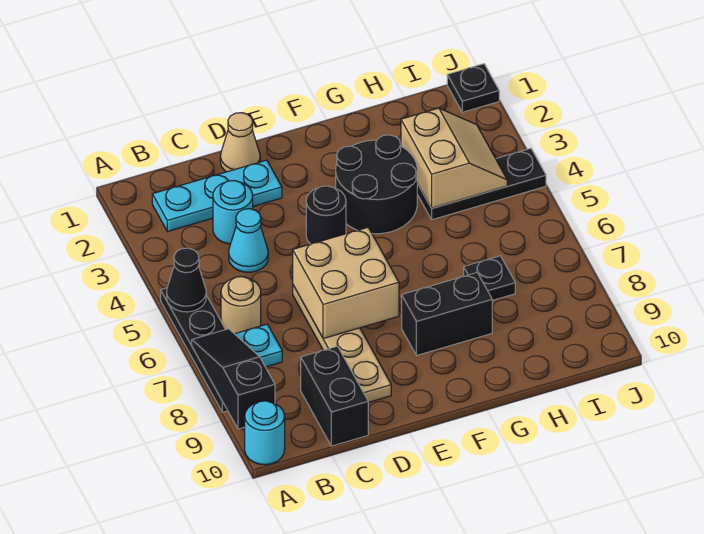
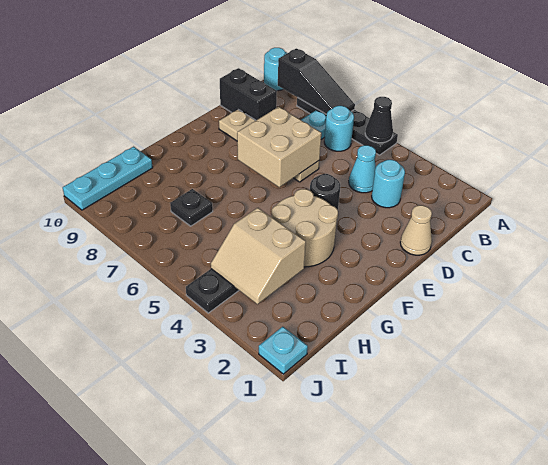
cyan 1x3 plate [152,160,282,232] -> cyan 1x3 plate moved to [63,147,153,210]
tan 1x1 round brick [221,277,261,334] -> cyan 1x1 round brick [324,106,354,151]
black 2x2 round brick [336,135,418,234] -> tan 2x2 round brick [272,189,338,267]
black 1x2 brick [402,273,492,355] -> none
black 1x1 plate [447,64,499,112] -> cyan 1x1 plate [259,327,308,374]

